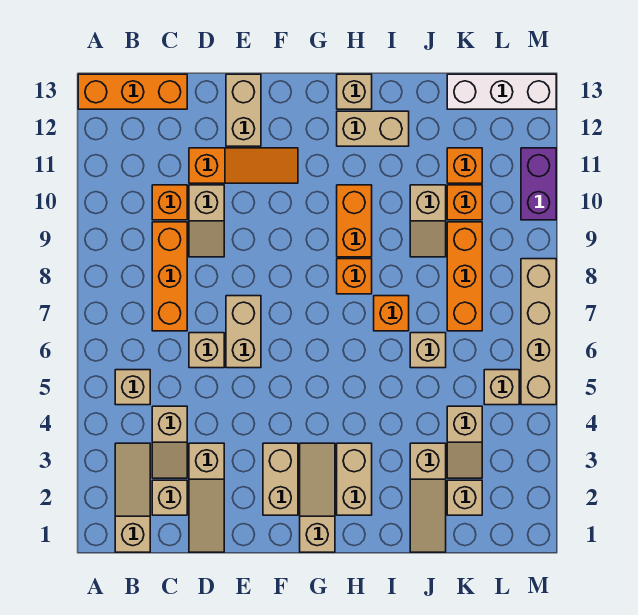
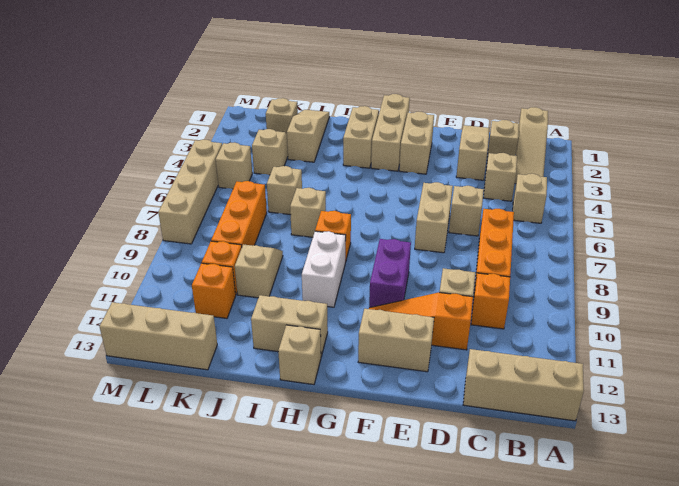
orange 1x3 brick [78,74,187,109] -> tan 1x3 brick [463,349,584,421]
tan 1x2 brick [226,74,261,146] -> tan 1x2 brick turned to [358,309,434,372]
tan 1x3 slope [300,443,335,552] -> tan 1x3 brick [371,94,410,171]
orange 1x2 brick [337,185,372,257] -> white 1x2 brick [302,231,346,307]
orange 1x1 brick [374,296,409,331] -> tan 1x1 brick [290,188,326,237]
white 1x3 brick [447,74,556,109] -> tan 1x3 brick [100,302,217,370]
purple 1x2 brick [521,148,556,220] -> purple 1x2 brick moved to [369,239,411,308]

